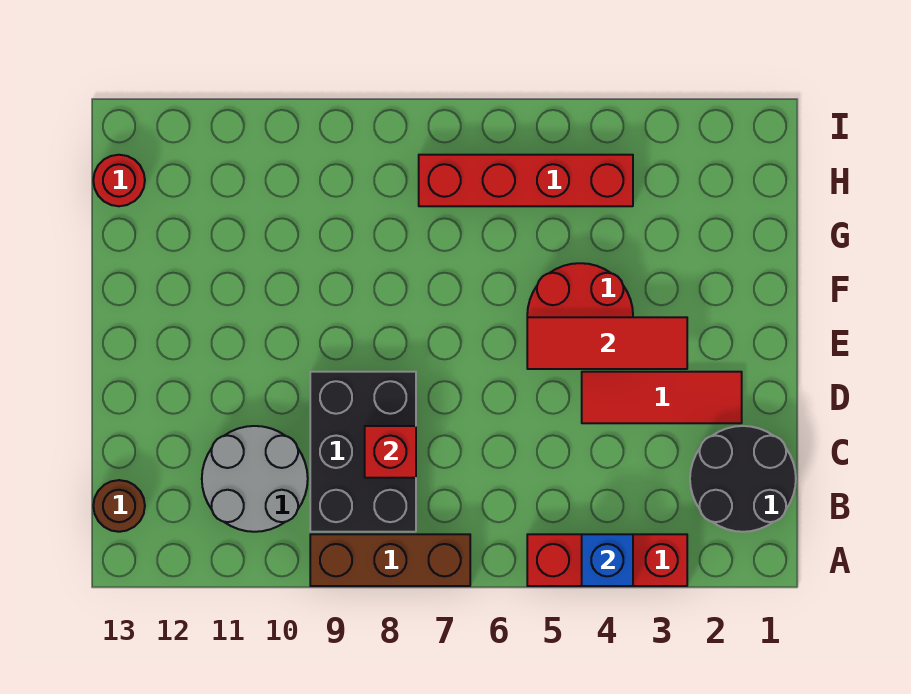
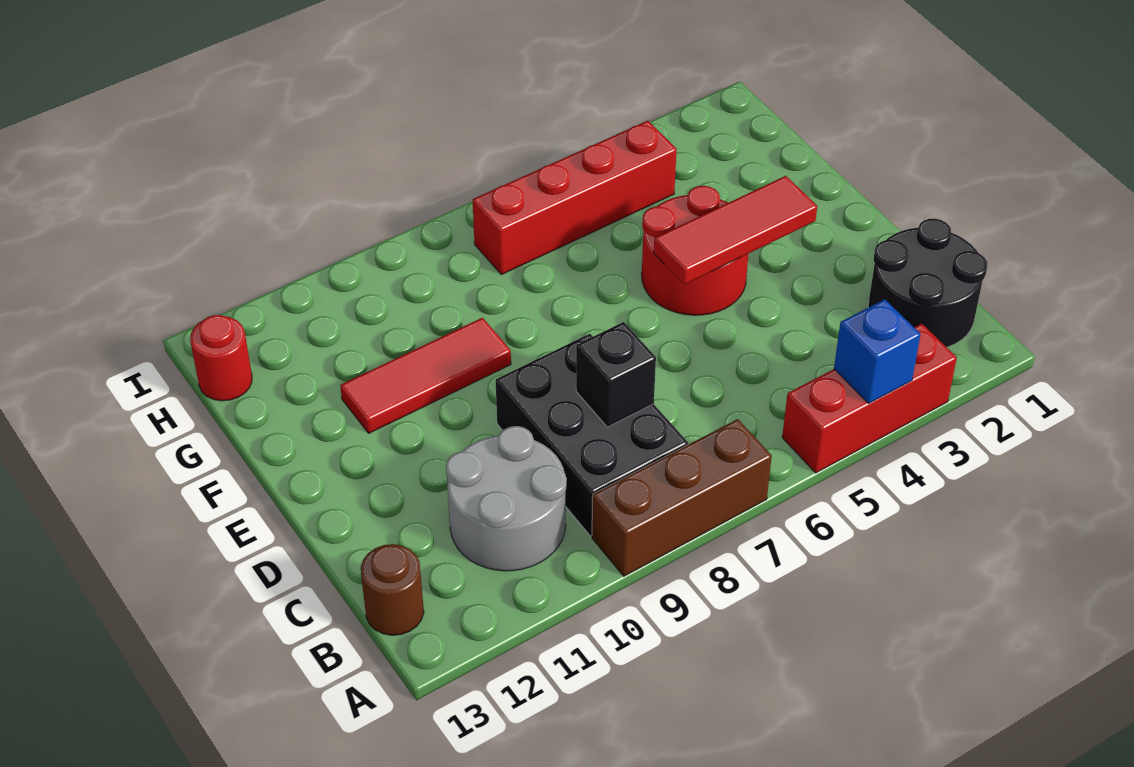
red 1x1 brick [365,426,416,478] -> black 1x1 brick [576,322,656,427]
red 1x3 tile [582,372,742,423] -> red 1x3 tile moved to [340,318,511,433]

